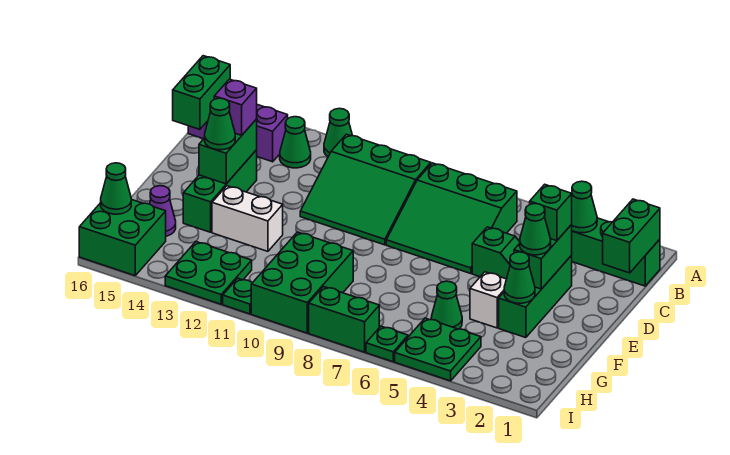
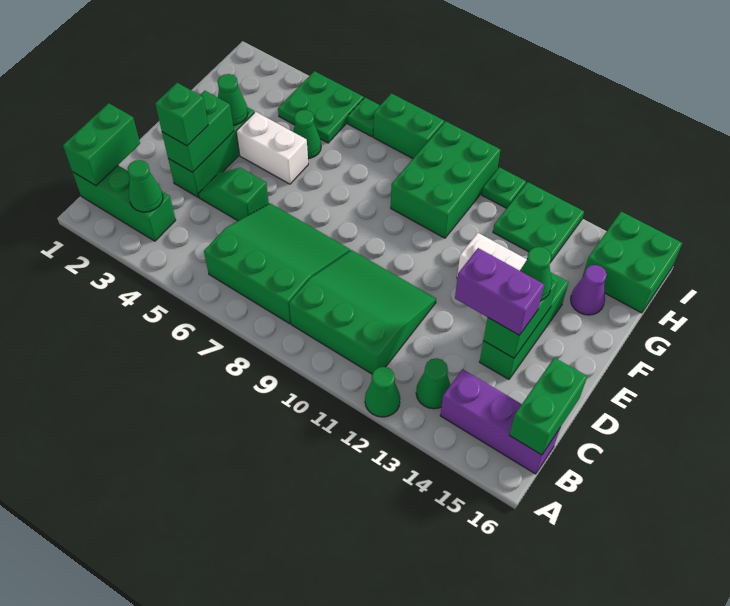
purple 1x1 brick [214,79,257,135] -> purple 1x2 brick [455,248,544,335]
green 1x1 cone [520,204,551,255] -> none
white 1x1 brick [470,272,506,328] -> white 1x2 brick [236,112,308,184]
green 1x1 cone [101,163,131,214] -> none

